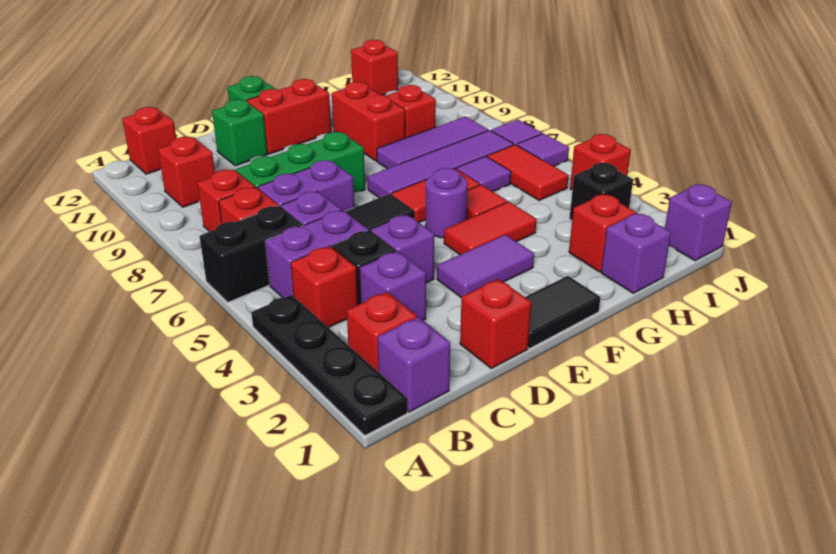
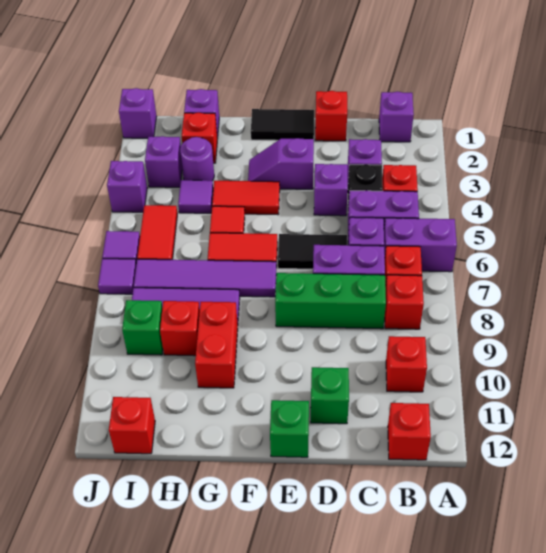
black 1x4 plate [251,295,407,435] -> none
black 1x2 brick [200,206,303,302] -> purple 1x2 brick [384,218,457,272]
red 1x1 brick [347,292,417,372] -> none
purple 1x2 tile [437,235,534,298] -> purple 1x2 slope [248,138,314,189]
red 1x2 brick [246,79,331,154] -> none
purple 1x1 round brick [425,168,468,238] -> purple 1x1 round brick moved to [180,137,214,181]
purple 1x1 tile [457,156,511,192] -> purple 1x1 tile moved to [178,180,213,213]
black 1x1 brick [570,163,633,220] -> purple 1x1 brick [145,136,182,187]
none -> green 1x1 brick [122,300,163,355]
red 1x1 brick [570,134,631,189] -> purple 1x1 brick [107,161,147,212]

